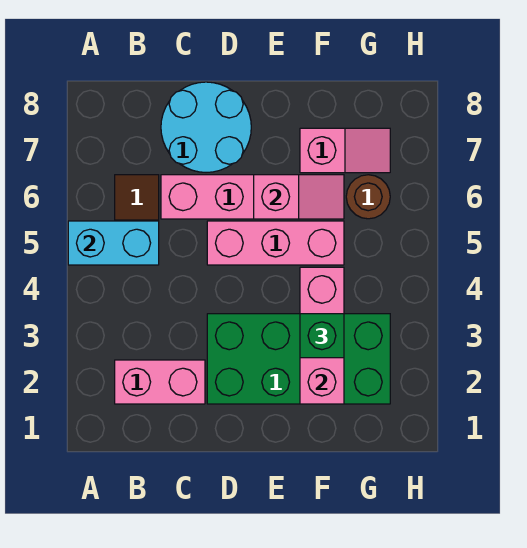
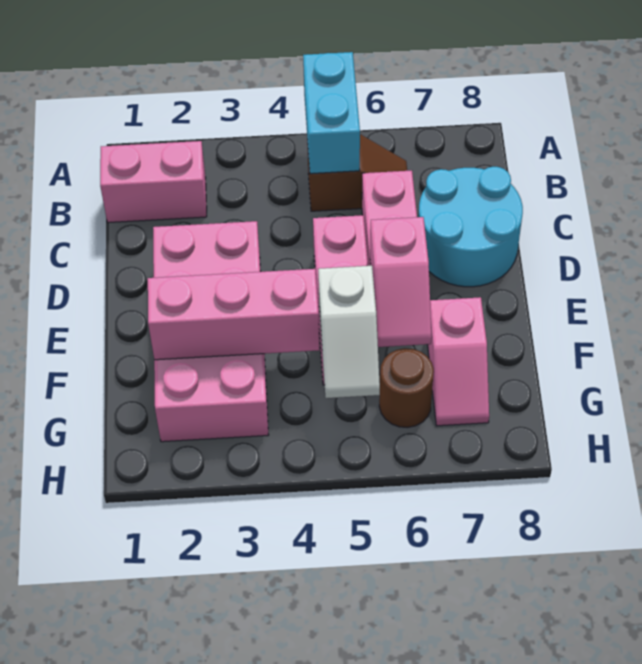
pink 1x2 brick [115,360,205,404] -> pink 1x2 brick turned to [100,141,207,223]
green 2x4 brick [207,314,390,404] -> pink 2x4 brick [153,221,268,442]
green 1x1 brick [300,314,344,358] -> none
none -> white 1x2 slope [318,266,380,398]

